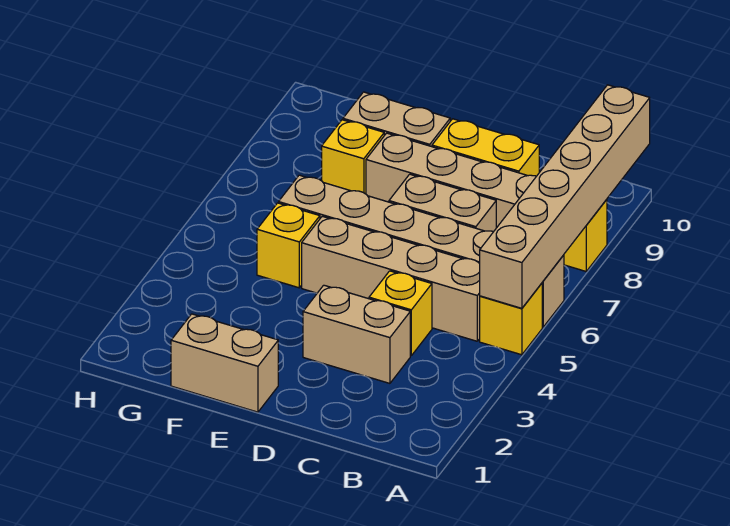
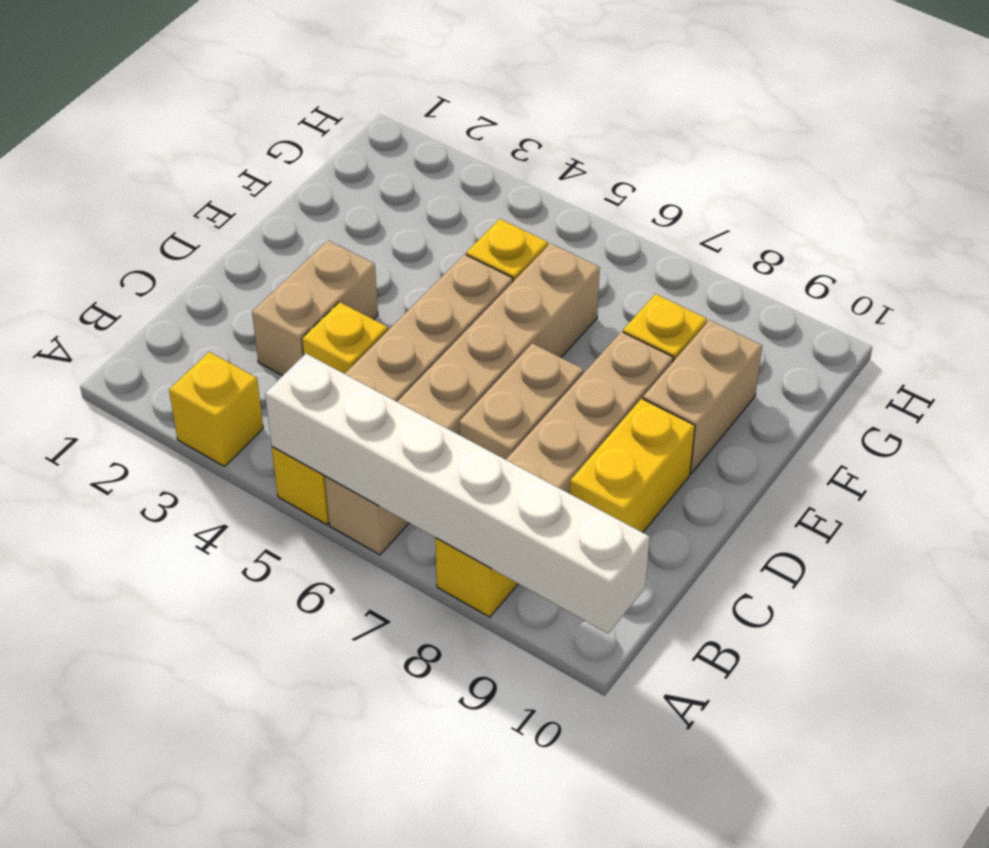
none -> yellow 1x1 brick [169,352,263,466]
tan 1x6 brick [480,85,650,308] -> white 1x6 brick [265,354,650,633]
tan 1x2 brick [171,314,278,412] -> none

